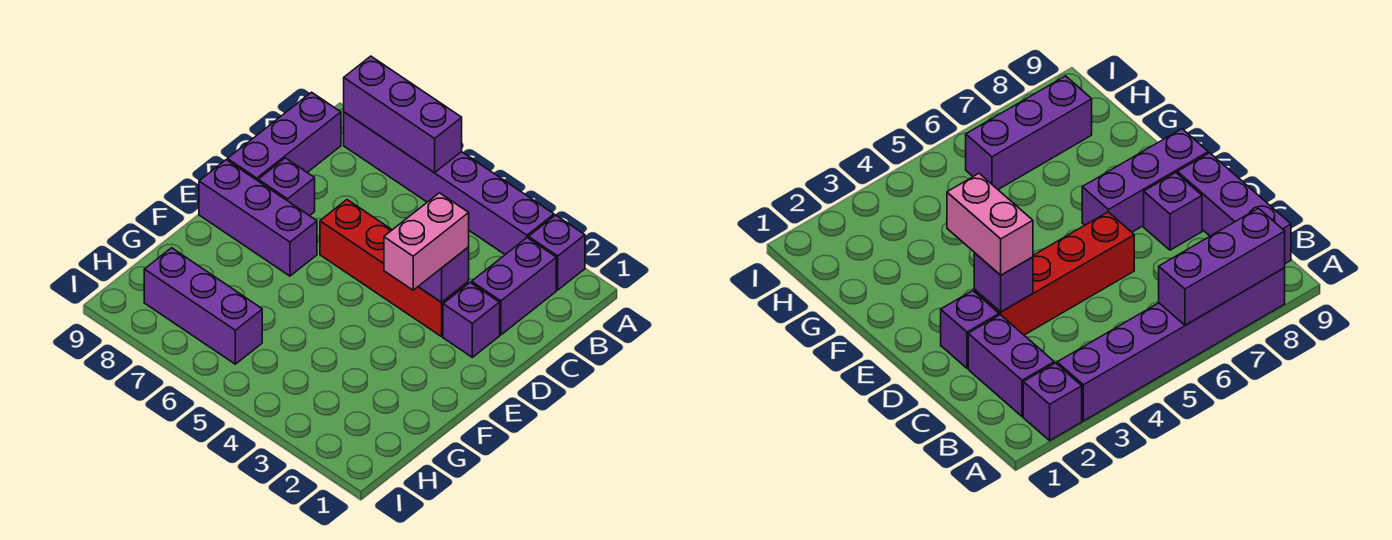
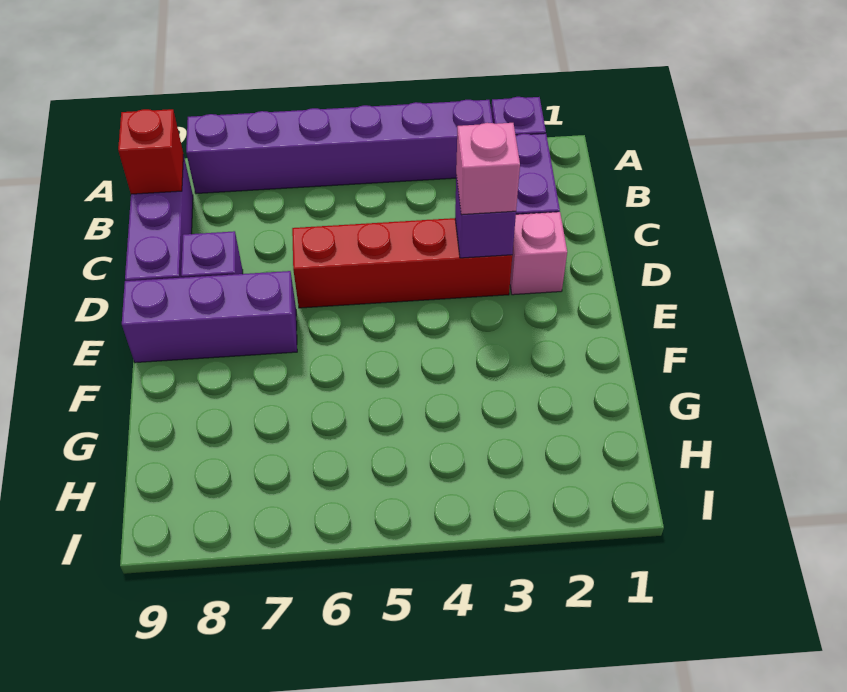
purple 1x3 brick [344,56,462,173] -> none
none -> red 1x1 brick [118,109,183,194]
purple 1x1 brick [443,283,500,357] -> pink 1x1 brick [510,212,567,295]
pink 1x2 brick [384,193,469,290] -> pink 1x1 brick [456,123,520,215]
purple 1x3 brick [144,248,262,364] -> none

